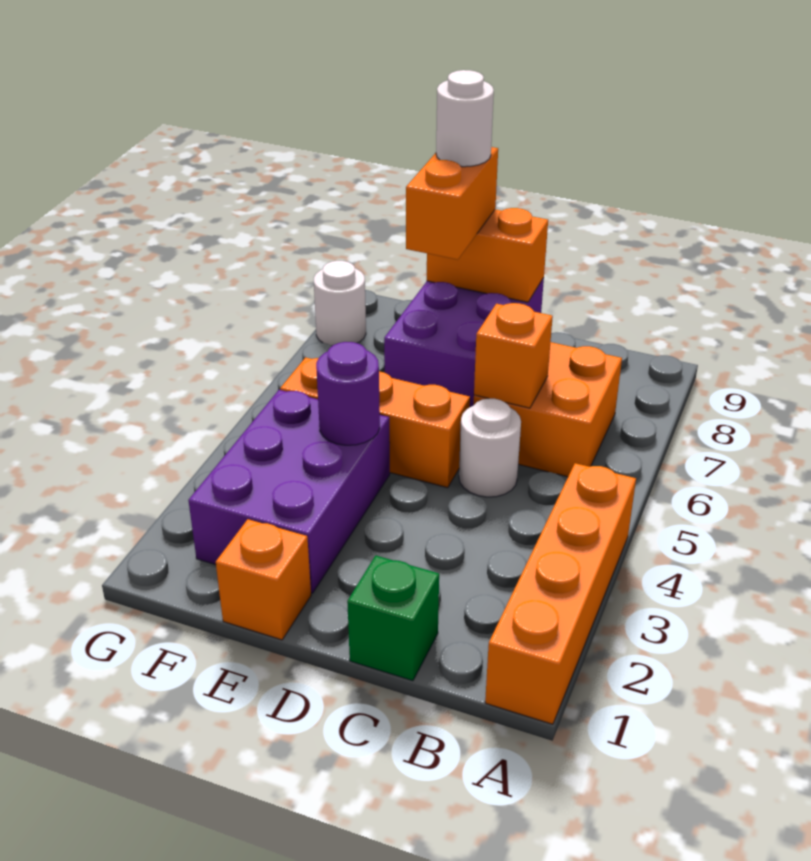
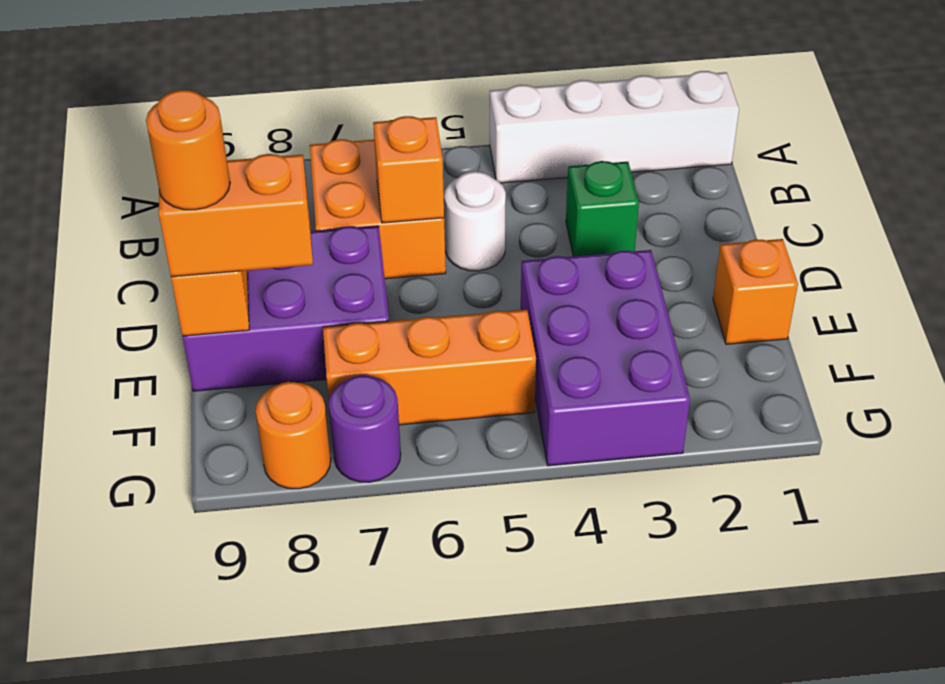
orange 1x4 brick [485,463,636,724] -> white 1x4 brick [490,71,739,183]
green 1x1 brick [347,555,439,681] -> green 1x1 brick moved to [566,161,639,256]
orange 1x3 brick [280,357,470,488] -> orange 1x3 brick turned to [323,310,536,425]
purple 2x3 brick [188,390,390,593] -> purple 2x3 brick turned to [521,250,690,466]
purple 1x1 round brick [316,342,380,445] -> purple 1x1 round brick moved to [329,375,401,482]
white 1x1 round brick [436,70,494,167] -> orange 1x1 round brick [146,90,230,210]
white 1x1 round brick [314,261,366,346] -> orange 1x1 round brick [256,382,331,489]

